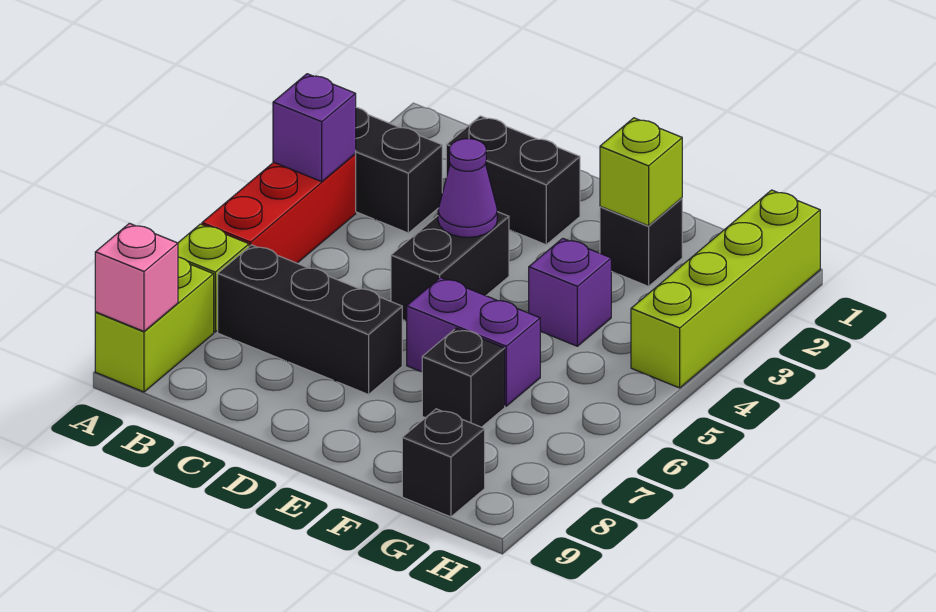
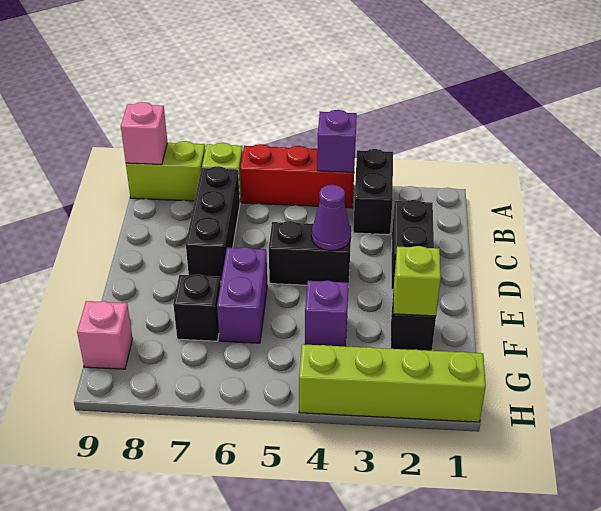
black 1x1 brick [402,409,485,517] -> pink 1x1 brick [77,301,133,369]

